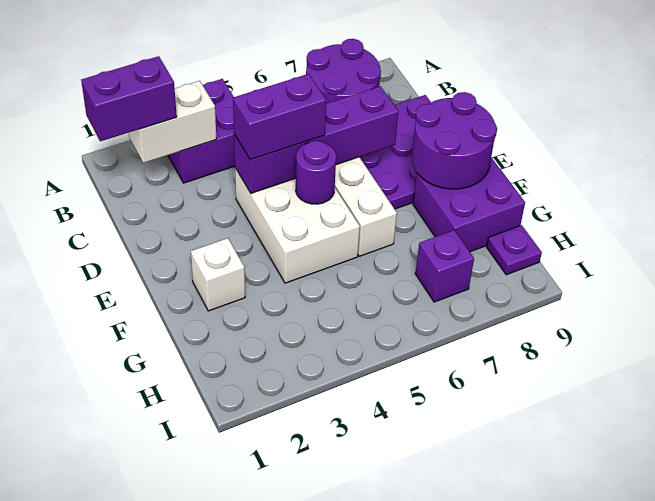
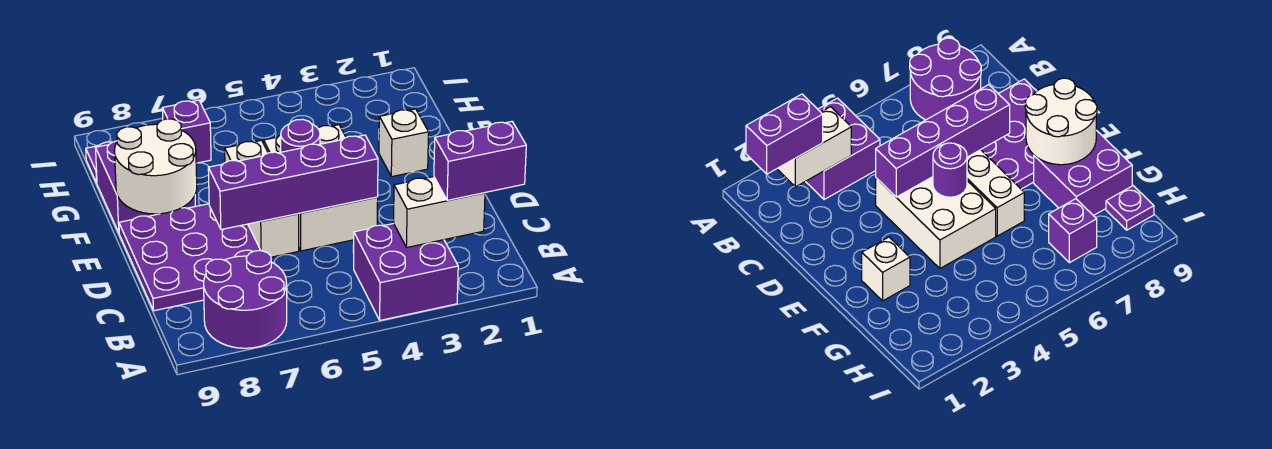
purple 1x2 brick [233,74,326,160] -> none
purple 2x2 round brick [412,92,497,189] -> white 2x2 round brick [115,119,197,214]

